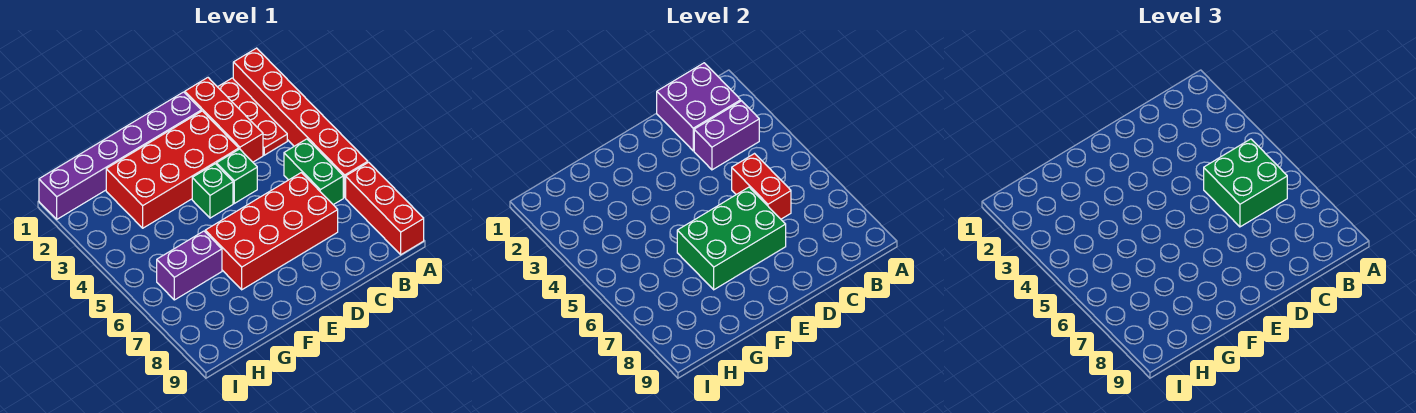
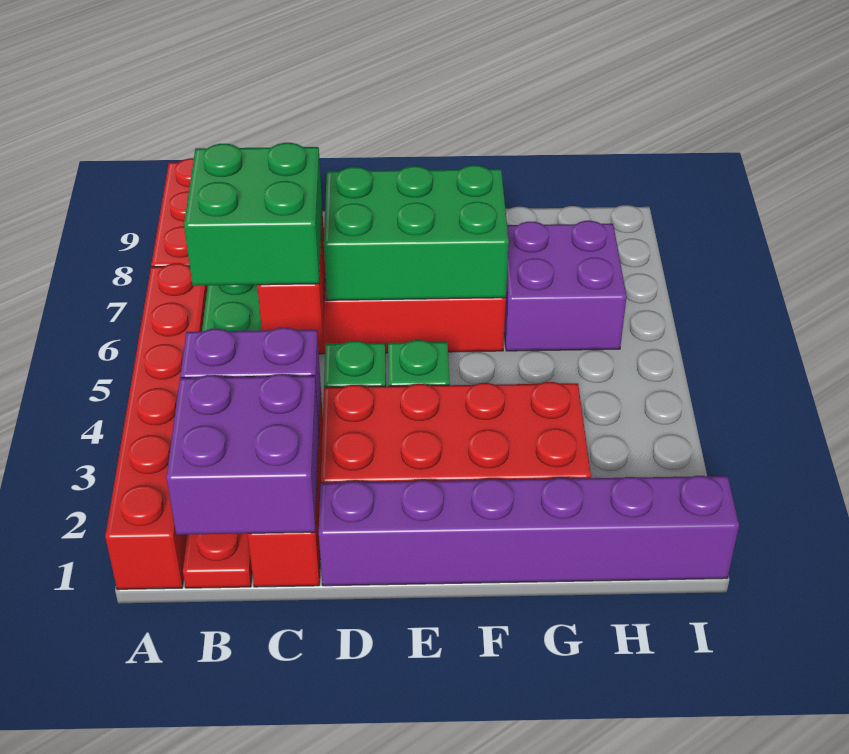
purple 1x2 brick [157,231,222,300] -> purple 2x2 brick [504,221,627,351]

